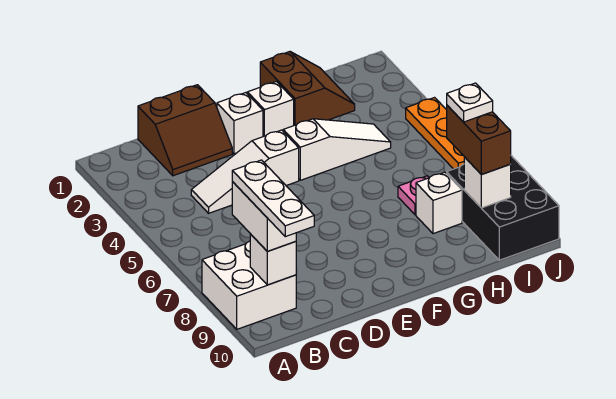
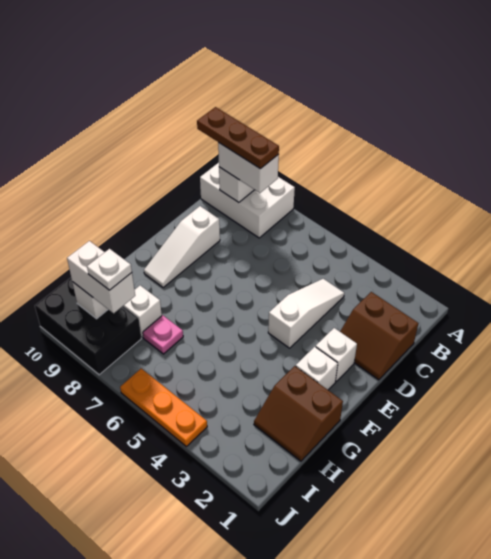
white 2x2 brick [202,241,296,329] -> white 2x3 brick [200,163,295,238]
white 1x3 plate [232,160,314,237] -> brown 1x3 plate [197,107,279,169]
brown 2x2 slope [138,85,232,176] -> brown 2x2 slope turned to [340,292,419,380]
white 1x3 slope [283,119,391,180] -> white 1x3 slope moved to [144,206,220,287]
brown 1x2 brick [447,105,511,175] -> white 1x2 brick [67,241,135,313]

